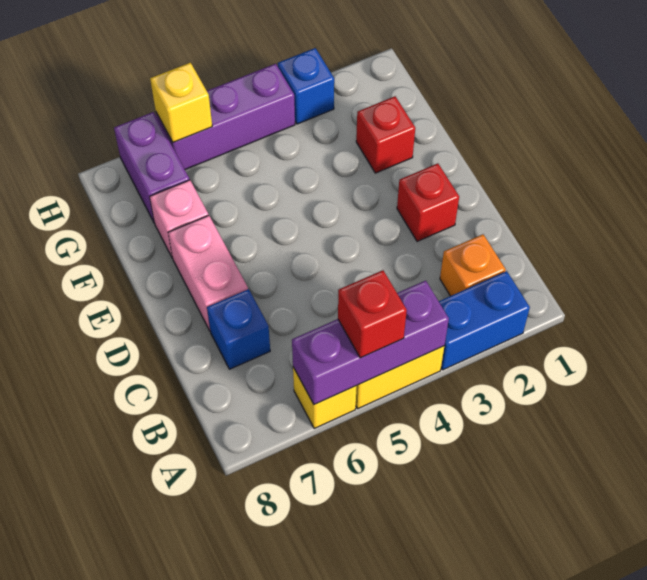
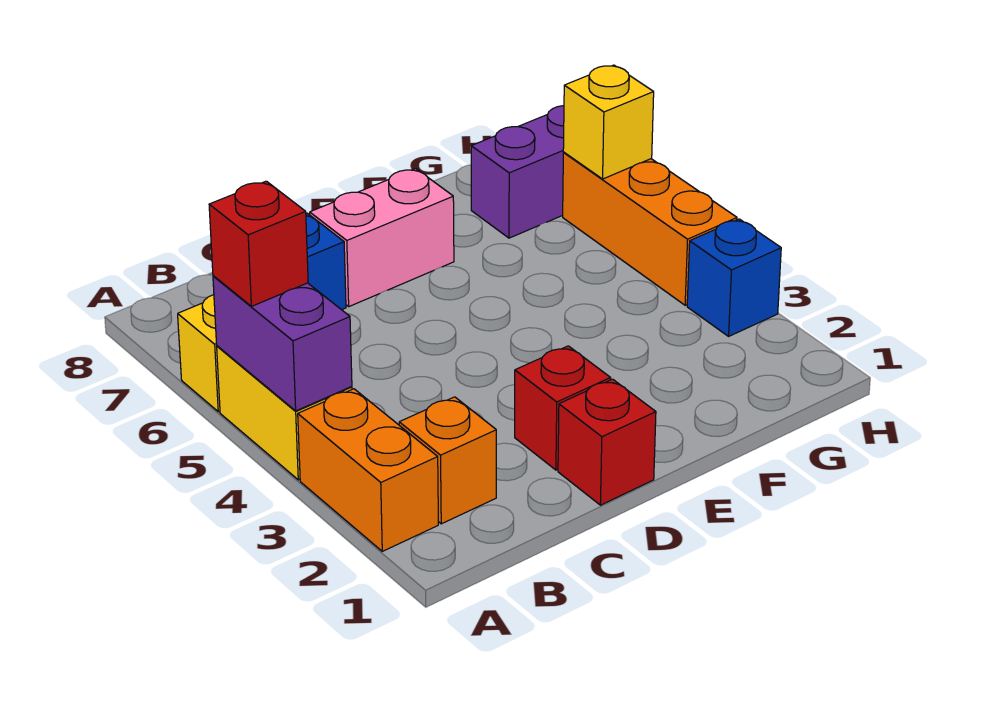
blue 1x2 brick [439,271,530,370] -> orange 1x2 brick [298,389,438,551]
purple 1x3 brick [292,280,449,405] -> purple 1x2 brick [213,276,352,411]
red 1x1 brick [356,96,415,173] -> red 1x1 brick moved to [558,379,656,505]
pink 1x1 brick [150,180,208,258] -> none
purple 1x3 brick [156,64,295,170] -> orange 1x3 brick [563,153,737,305]

